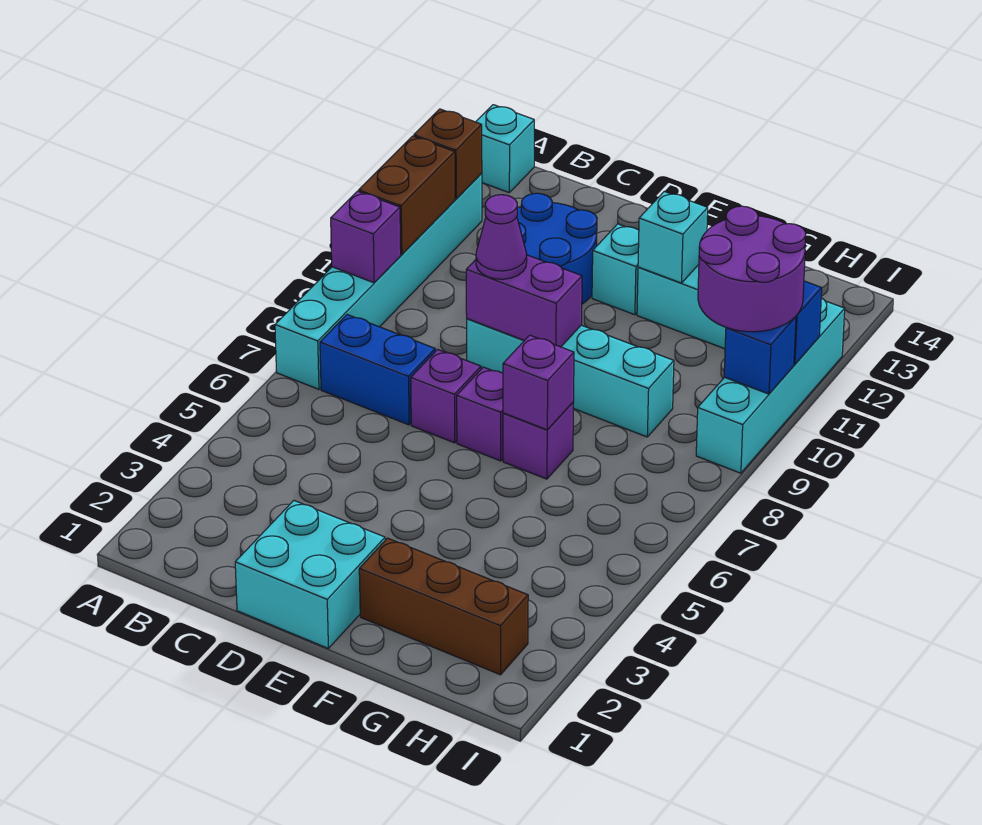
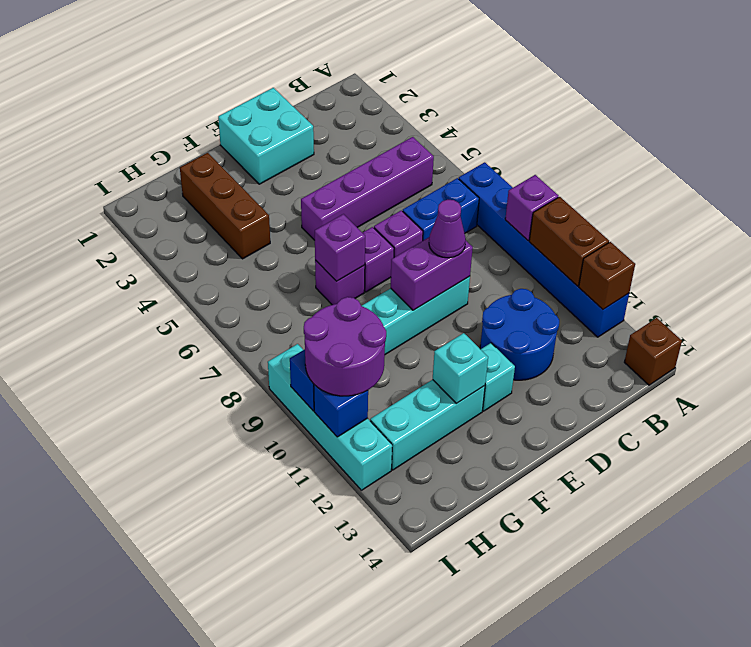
cyan 1x6 brick [275,173,482,389] -> blue 1x6 brick [459,162,629,337]
cyan 1x1 brick [476,105,534,193] -> brown 1x1 brick [624,318,682,385]
none -> purple 1x4 brick [301,137,434,240]
brown 1x3 brick [359,538,528,675] -> brown 1x3 brick turned to [180,153,270,259]

